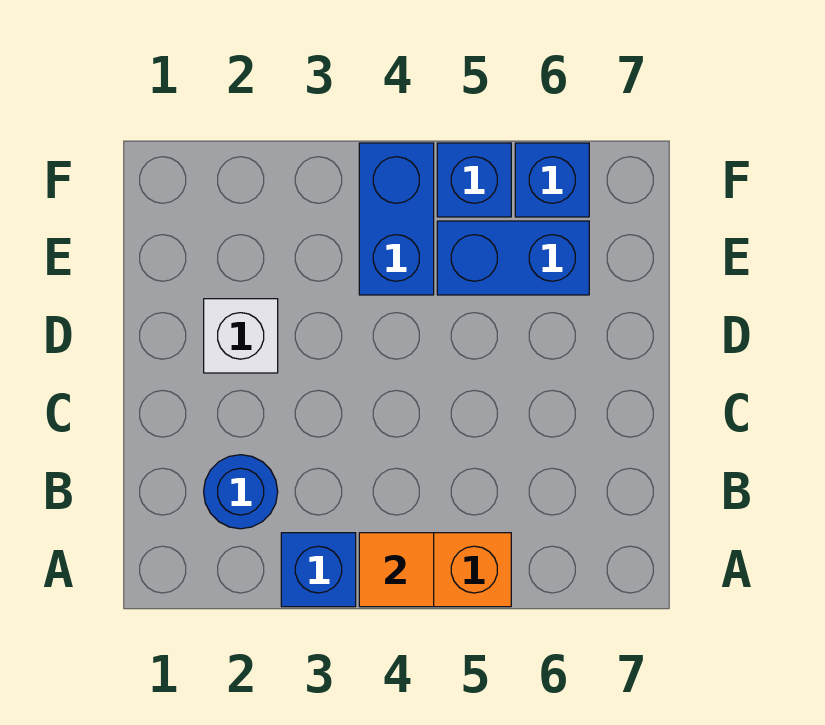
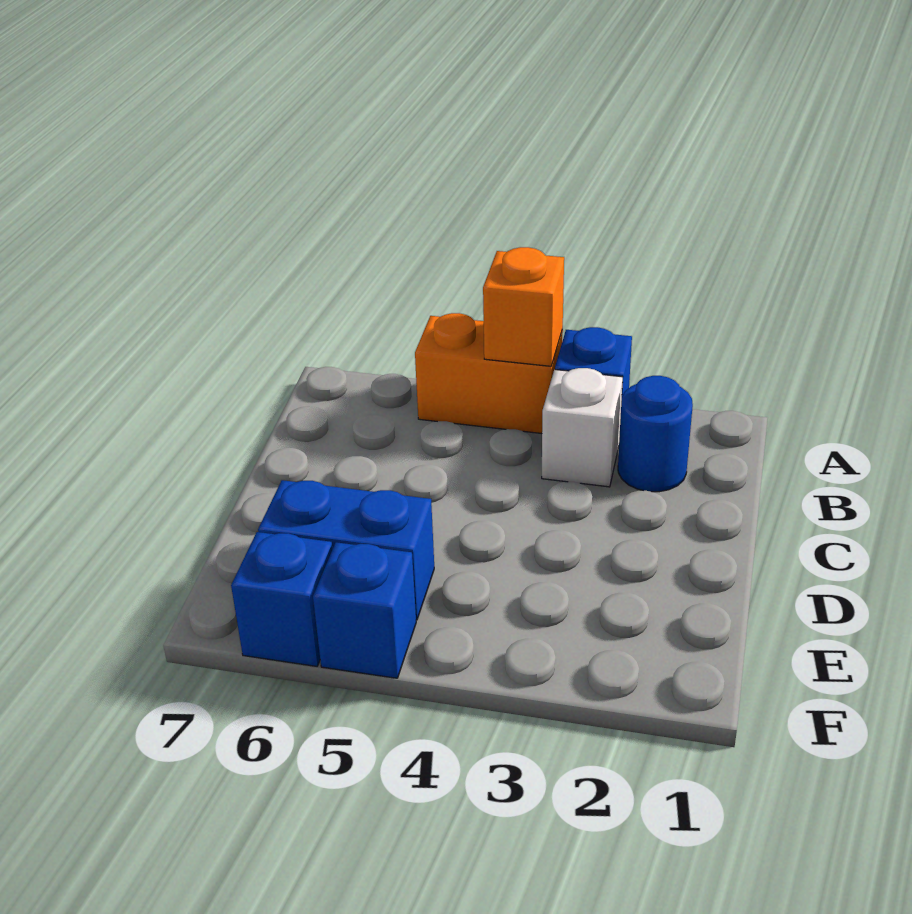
orange 1x1 tile [359,533,434,607] -> orange 1x1 brick [483,247,564,366]
white 1x1 brick [204,299,278,373] -> white 1x1 brick moved to [542,368,623,487]
blue 1x2 brick [359,143,434,295] -> none

